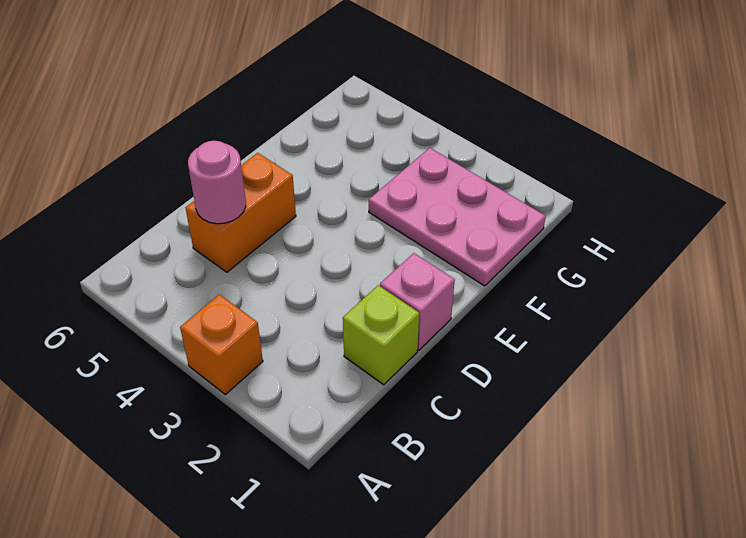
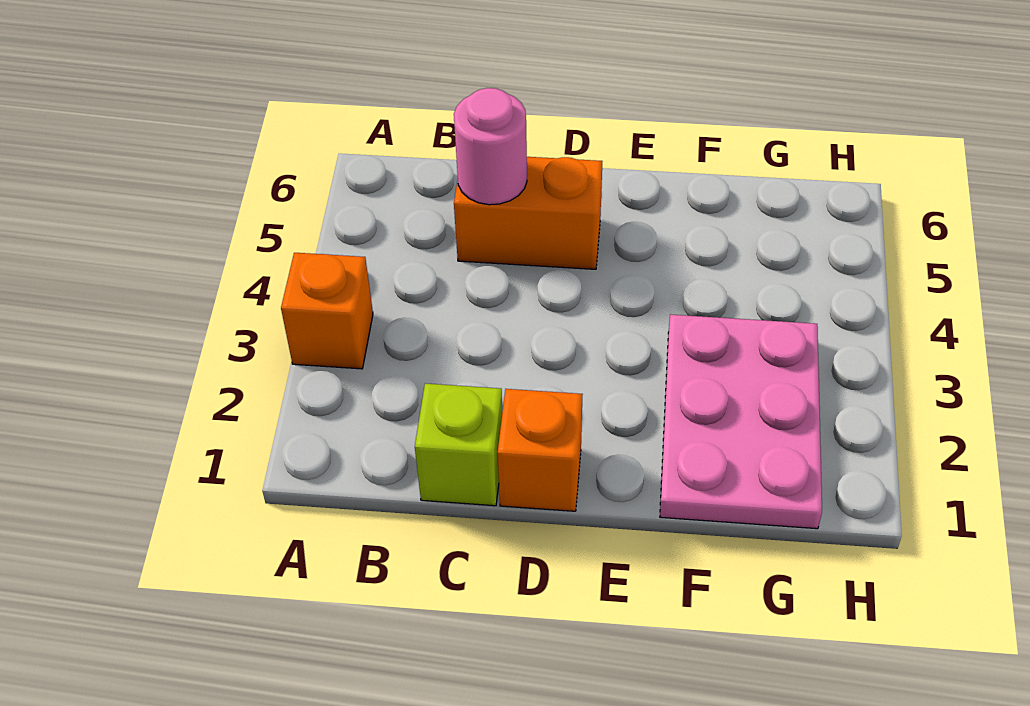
pink 1x1 brick [380,253,455,350] -> orange 1x1 brick [498,389,583,511]

